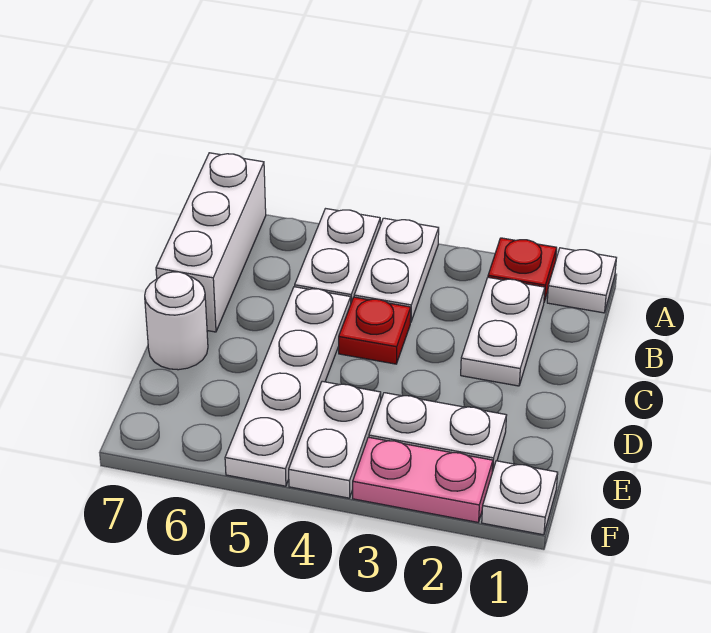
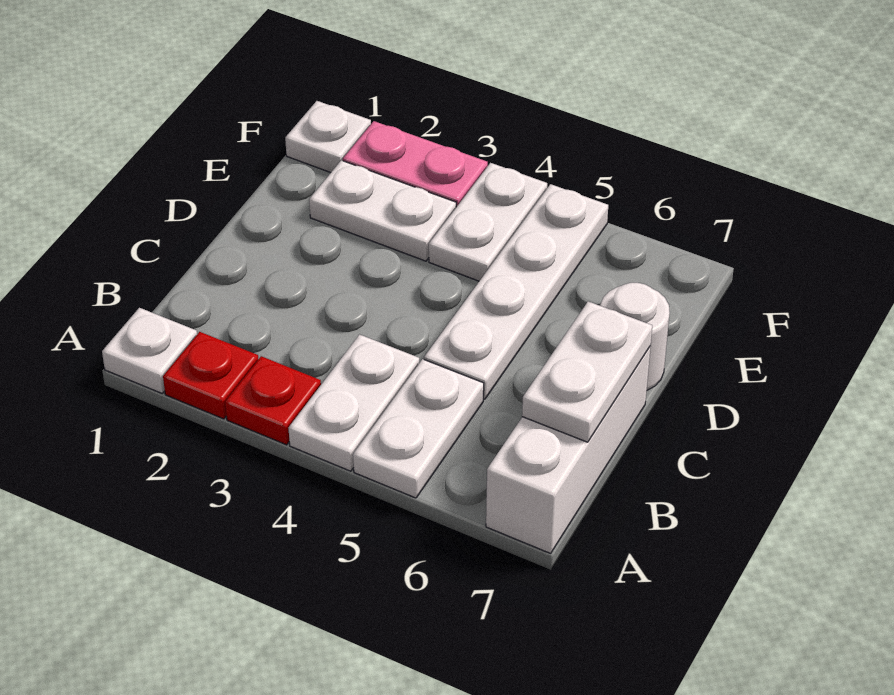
white 1x2 plate [461,277,545,386] -> white 1x2 plate moved to [522,301,652,442]
red 1x1 plate [339,297,411,364] -> red 1x1 plate moved to [225,356,321,445]

